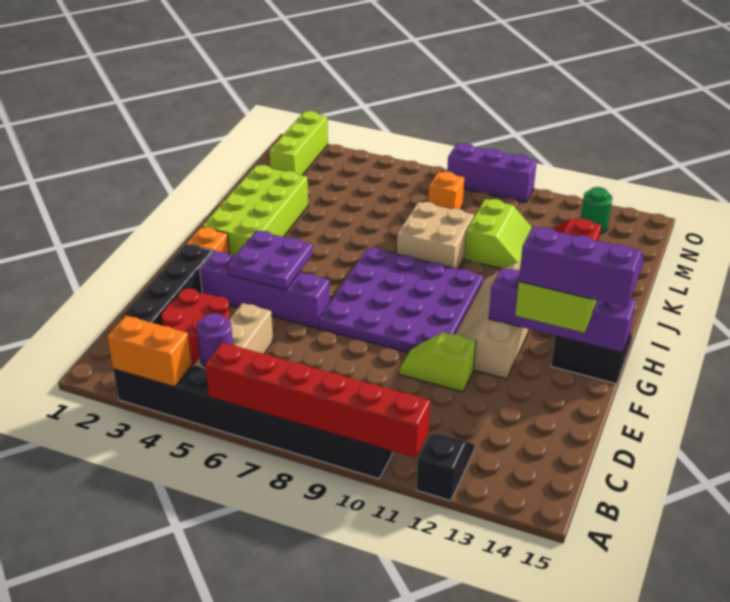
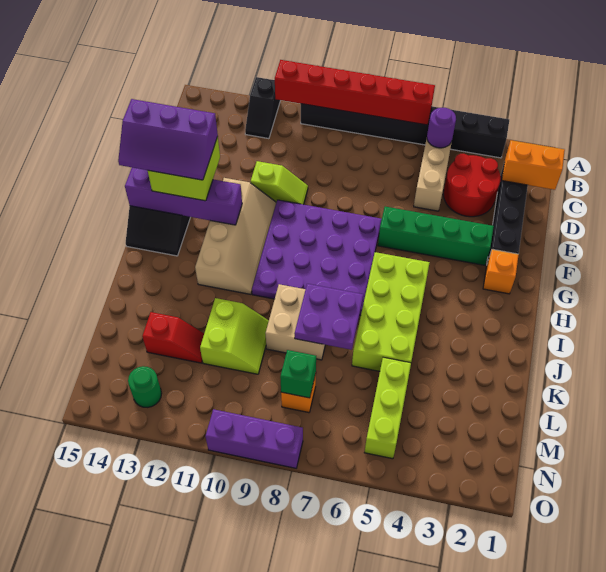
orange 1x2 brick [107,316,192,387] -> orange 1x2 brick moved to [502,140,565,190]
purple 1x4 brick [200,251,330,328] -> green 1x4 brick [378,207,494,265]
purple 2x2 plate [228,230,313,290] -> purple 2x2 plate moved to [294,284,363,350]
lime 2x4 brick [202,165,308,256] -> lime 2x4 brick moved to [352,252,430,371]
lime 2x2 slope [465,199,532,269] -> lime 2x2 slope turned to [200,298,269,374]
lime 1x3 brick [269,111,328,175] -> lime 1x3 brick moved to [364,357,411,459]
none -> green 1x1 brick [280,350,316,398]

